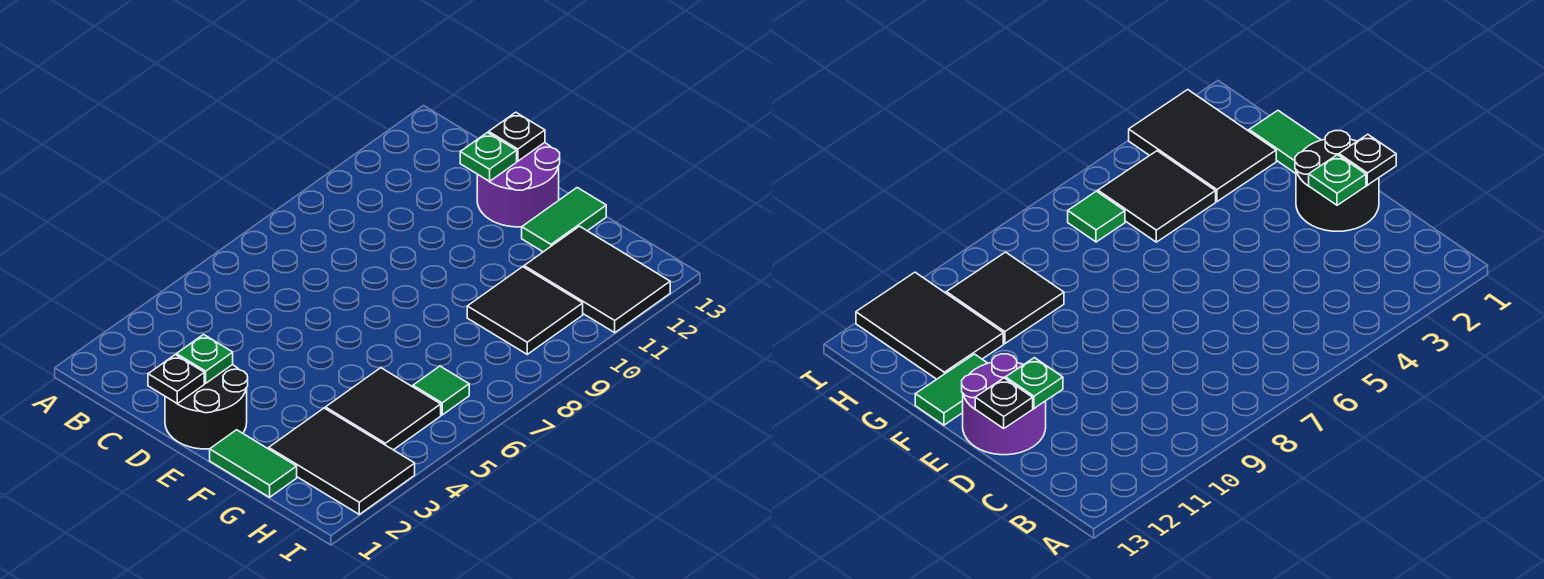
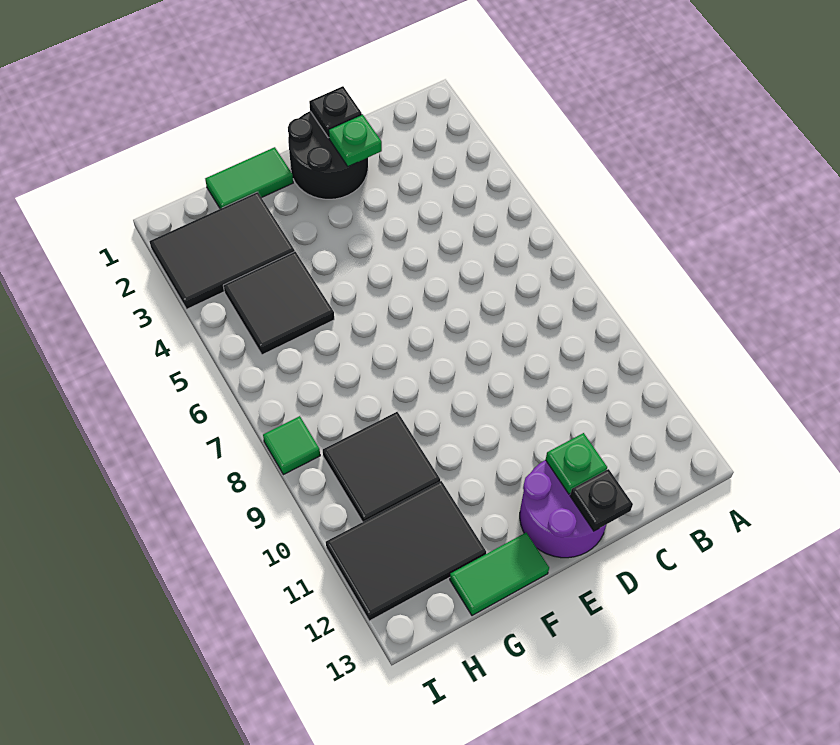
green 1x2 tile [522,188,606,252] -> green 1x2 tile turned to [450,533,549,616]
green 1x1 tile [413,366,469,415] -> green 1x1 tile moved to [263,416,320,475]

